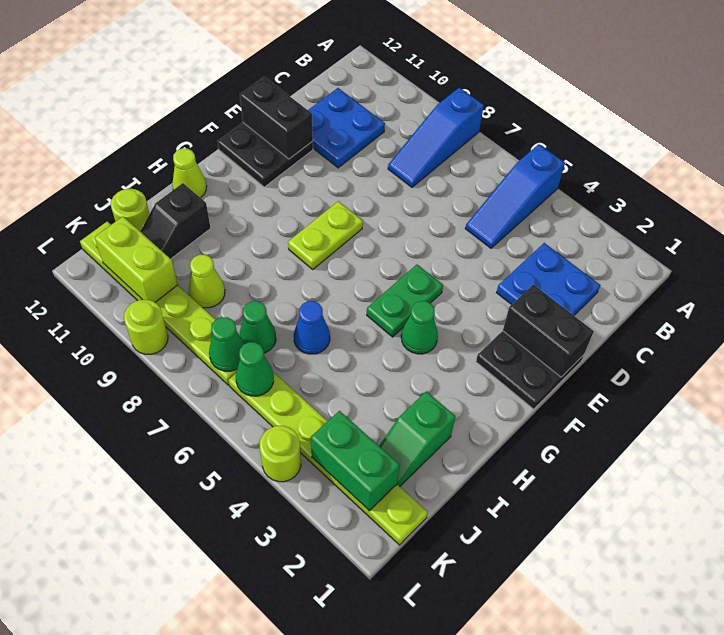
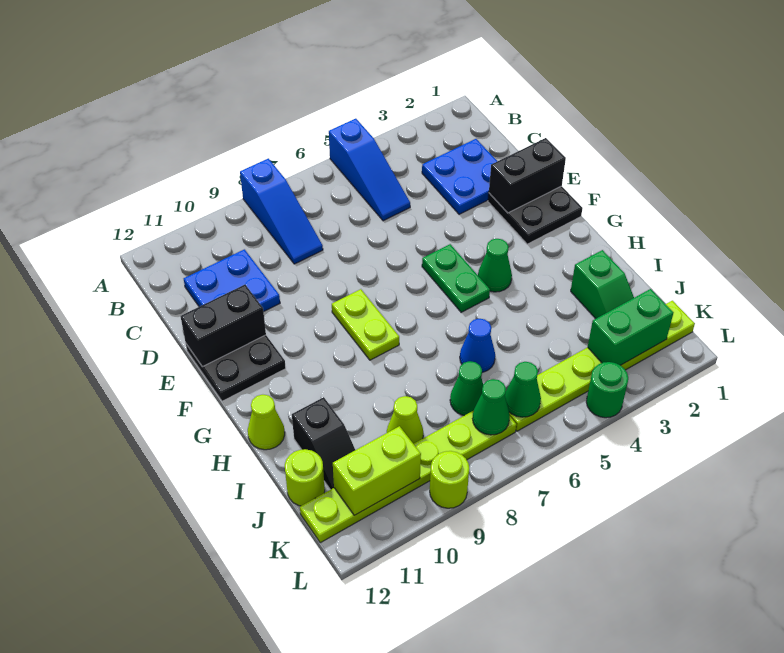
lime 1x1 round brick [260,426,301,482] -> green 1x1 round brick [586,362,628,418]

